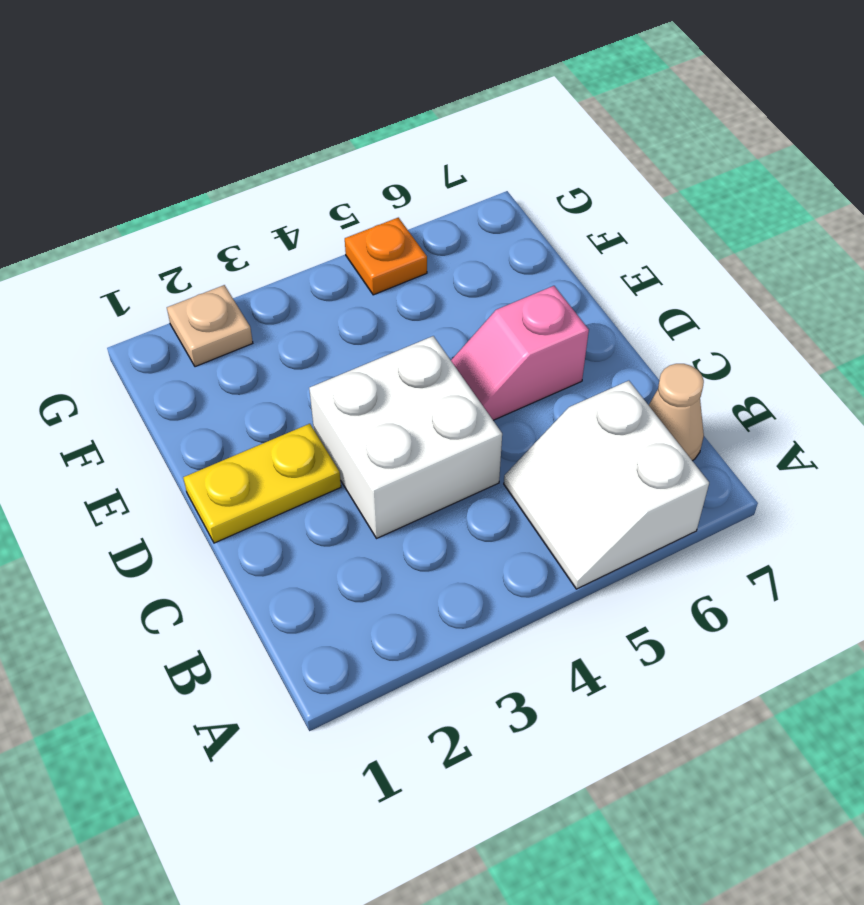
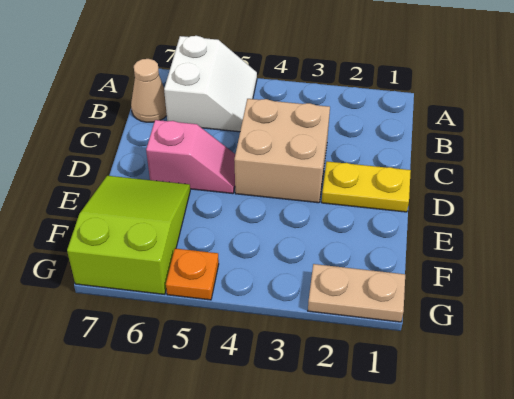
white 2x2 brick [309,336,502,539] -> tan 2x2 brick [234,99,330,203]
none -> lime 2x3 slope [67,176,190,294]
tan 1x1 plate [167,285,253,367] -> tan 1x2 plate [308,264,405,322]

